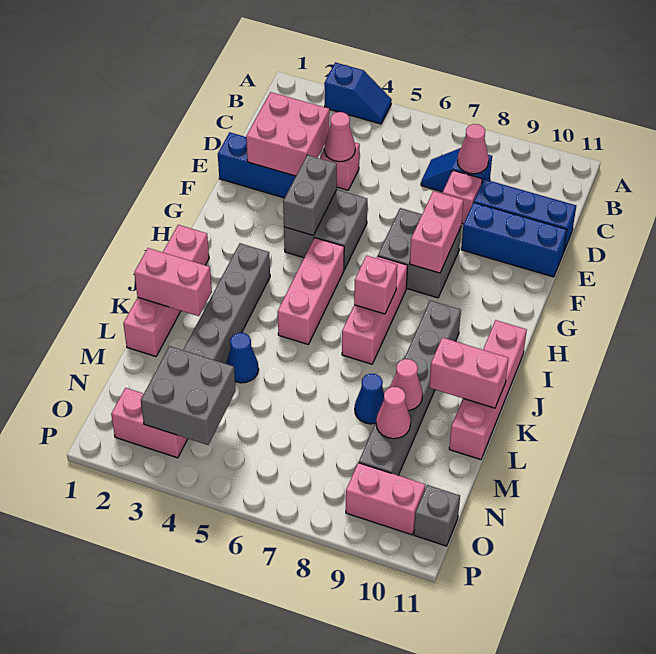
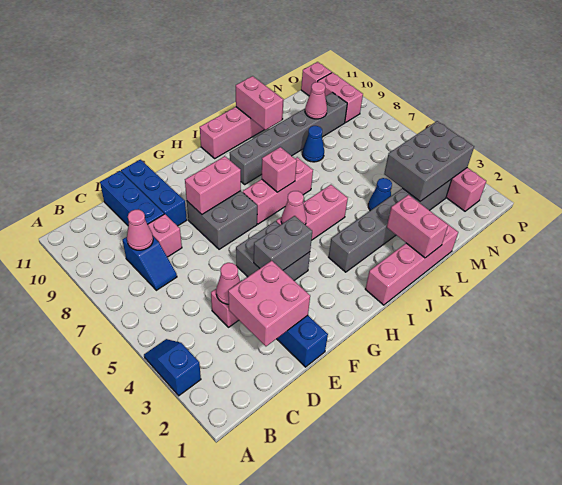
pink 1x1 cone [390,359,423,410] -> pink 1x1 cone moved to [281,191,306,224]
grey 2x2 brick [141,346,236,445] -> grey 2x3 brick [384,121,474,201]
grey 1x1 brick [414,485,460,546] -> pink 1x1 brick [301,62,332,96]

